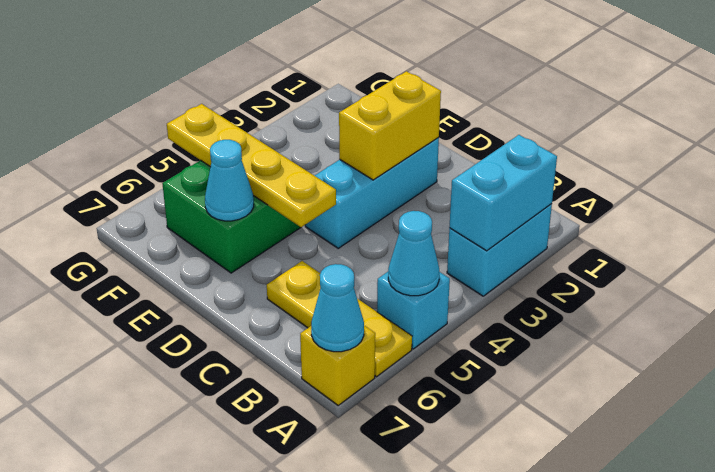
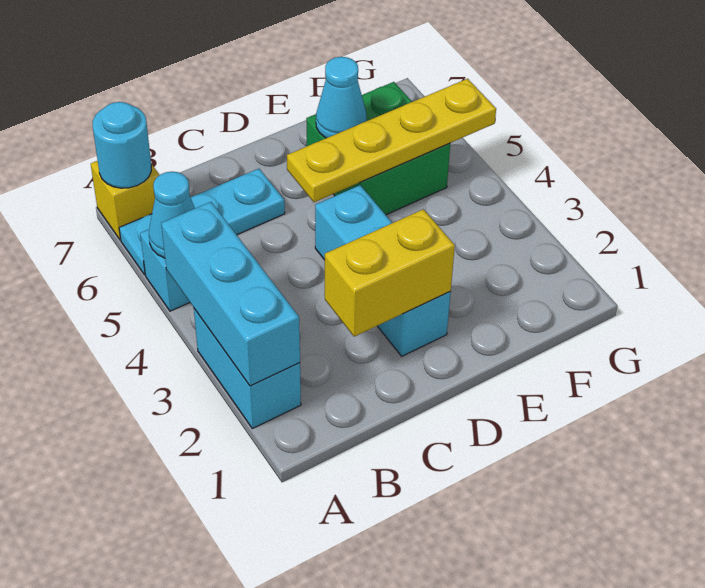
cyan 1x2 brick [449,135,557,251] -> cyan 1x3 brick [161,202,300,386]
yellow 1x3 plate [267,261,412,377] -> cyan 1x3 plate [119,169,285,275]
cyan 1x1 cone [311,264,364,352] -> cyan 1x1 round brick [93,102,151,188]
yellow 1x2 brick [339,71,441,180] -> yellow 1x2 brick turned to [325,209,455,337]

